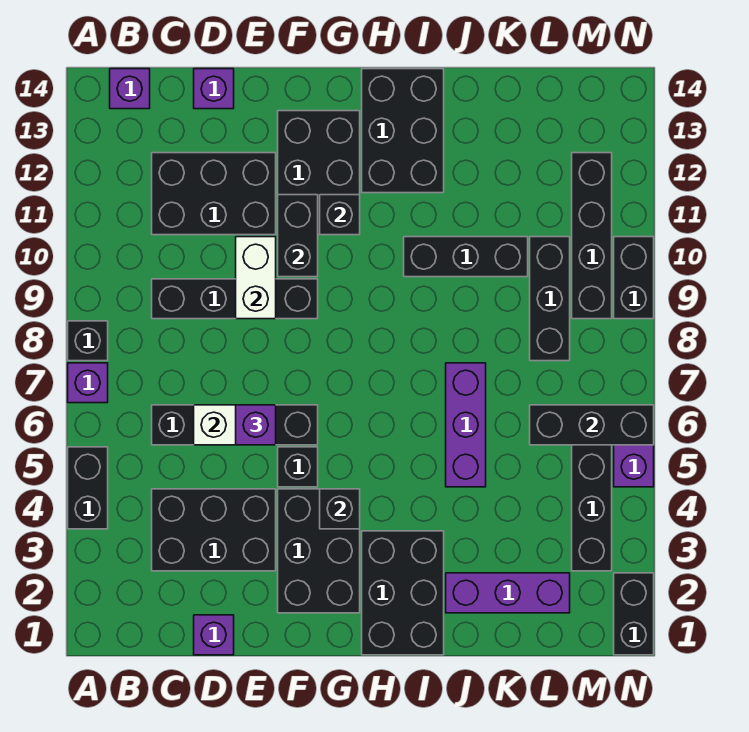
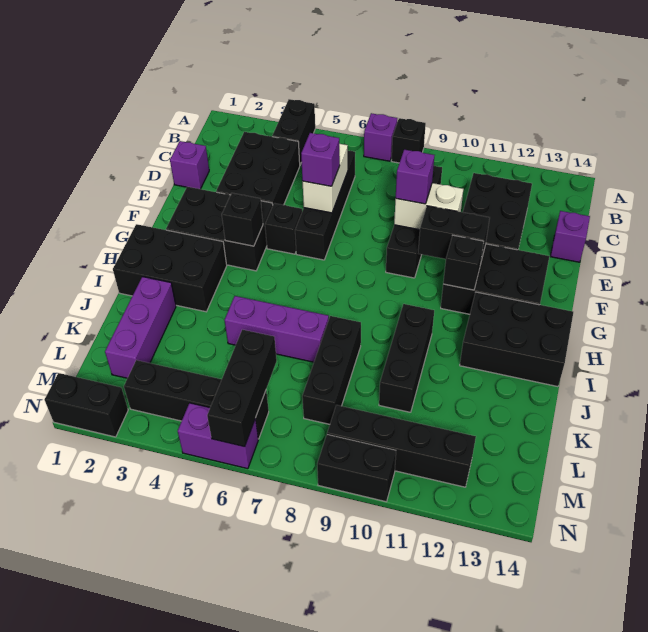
black 1x2 brick [68,447,108,529] -> black 1x2 brick turned to [272,99,315,165]
purple 1x1 brick [110,69,150,109] -> purple 1x1 brick moved to [396,150,434,204]
black 1x3 brick [530,237,570,361] -> black 1x3 brick turned to [302,316,361,424]

